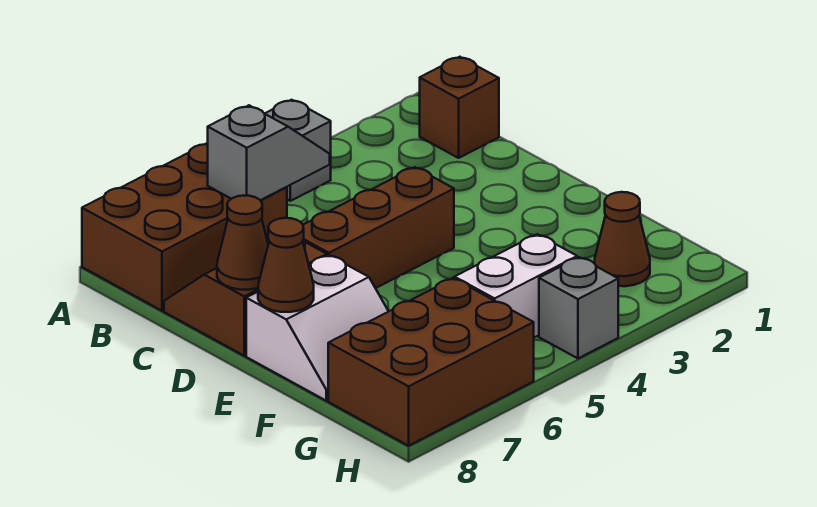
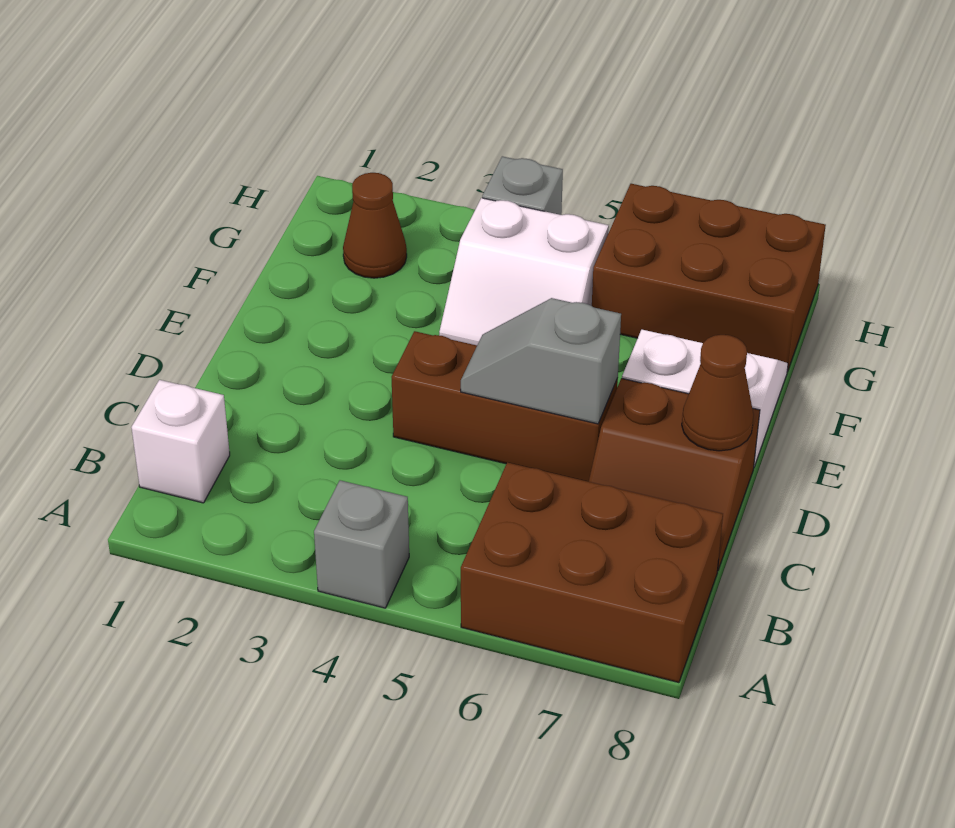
brown 1x1 brick [420,57,499,158] -> white 1x1 brick [131,380,230,503]
grey 1x2 slope [208,105,330,200] -> grey 1x2 slope moved to [461,298,621,424]
brown 1x1 cone [258,218,314,312] -> none

